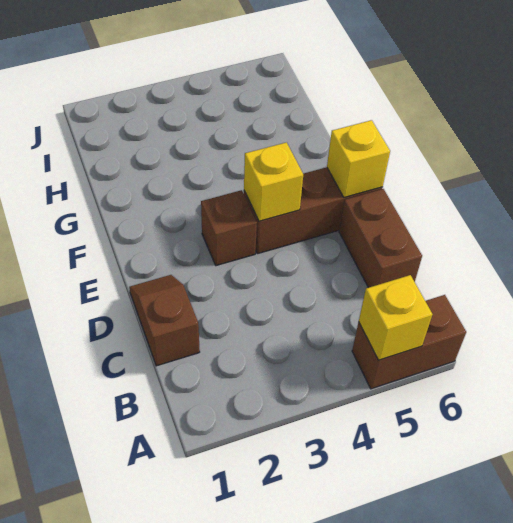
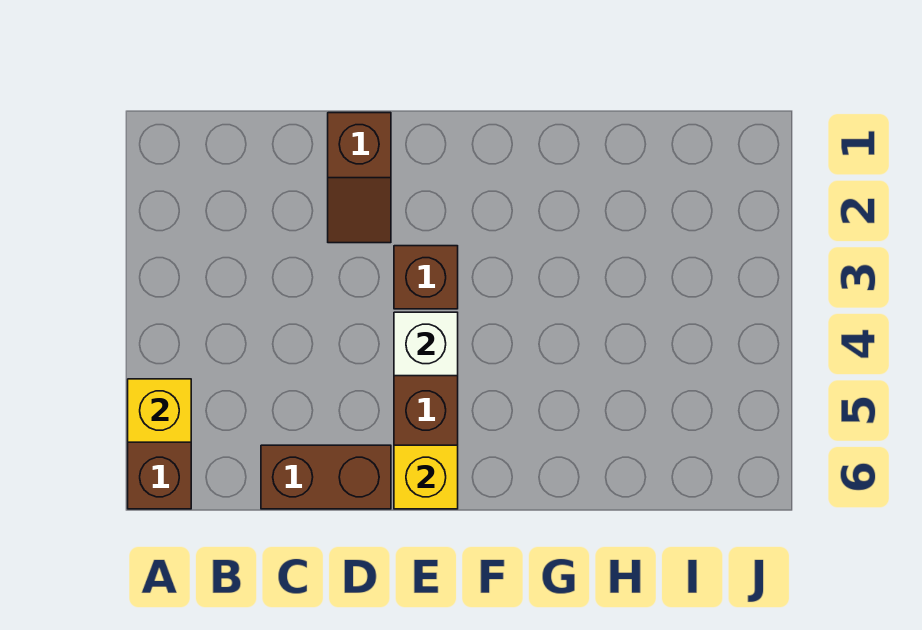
brown 1x2 slope [129,275,200,366] -> brown 1x2 slope turned to [328,113,391,243]
yellow 1x1 brick [244,142,303,221] -> white 1x1 brick [394,312,458,376]

